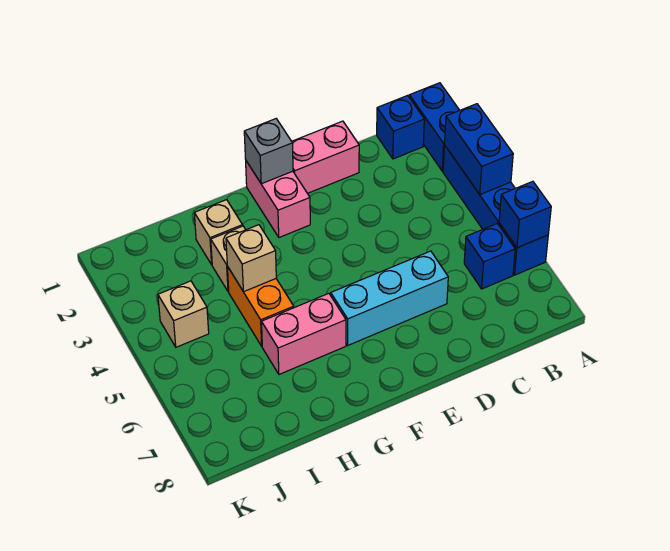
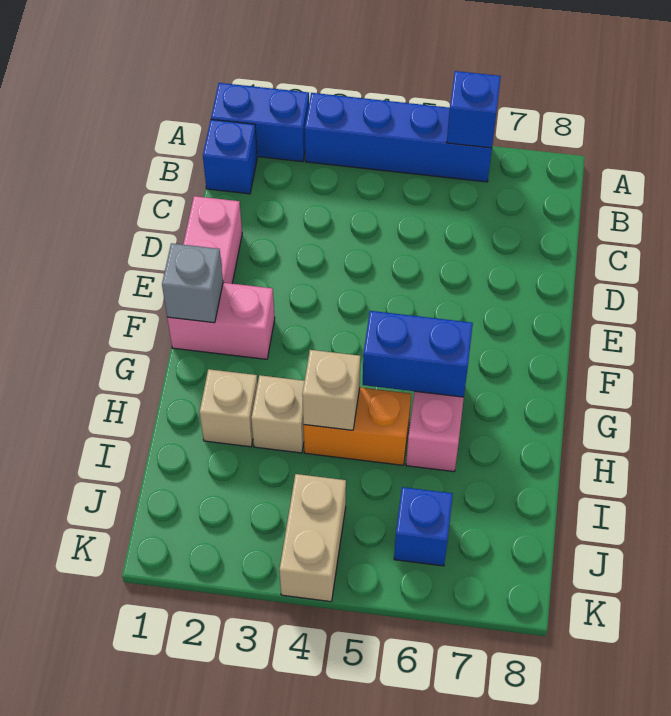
blue 1x2 brick [445,104,513,194] -> blue 1x2 brick moved to [363,311,473,397]
blue 1x1 brick [464,223,515,289] -> blue 1x1 brick moved to [394,487,453,566]
cyan 1x3 brick [331,251,448,346] -> none
tan 1x1 brick [158,281,209,347] -> tan 1x2 brick [279,474,346,602]

